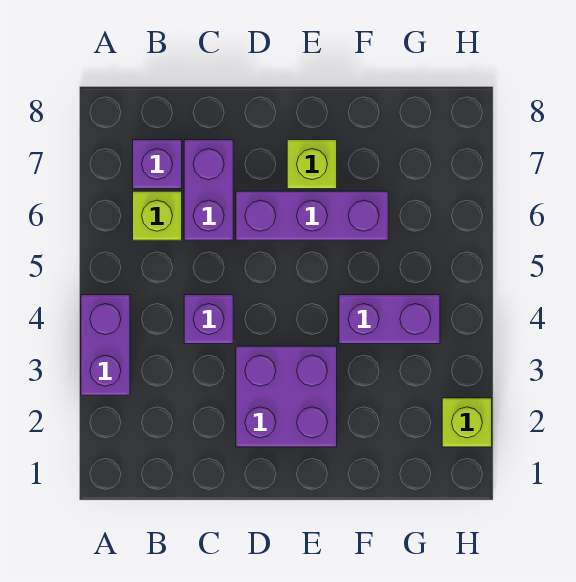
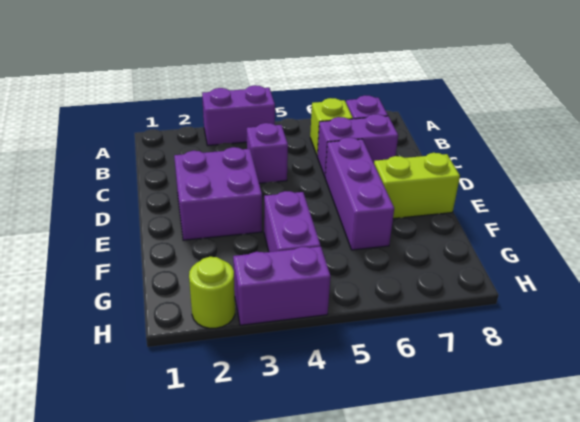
lime 1x1 brick [287,140,337,189] -> lime 1x2 brick [374,153,460,219]
lime 1x1 brick [442,398,492,447] -> lime 1x1 round brick [189,257,235,328]
none -> purple 1x2 brick [233,246,331,325]

